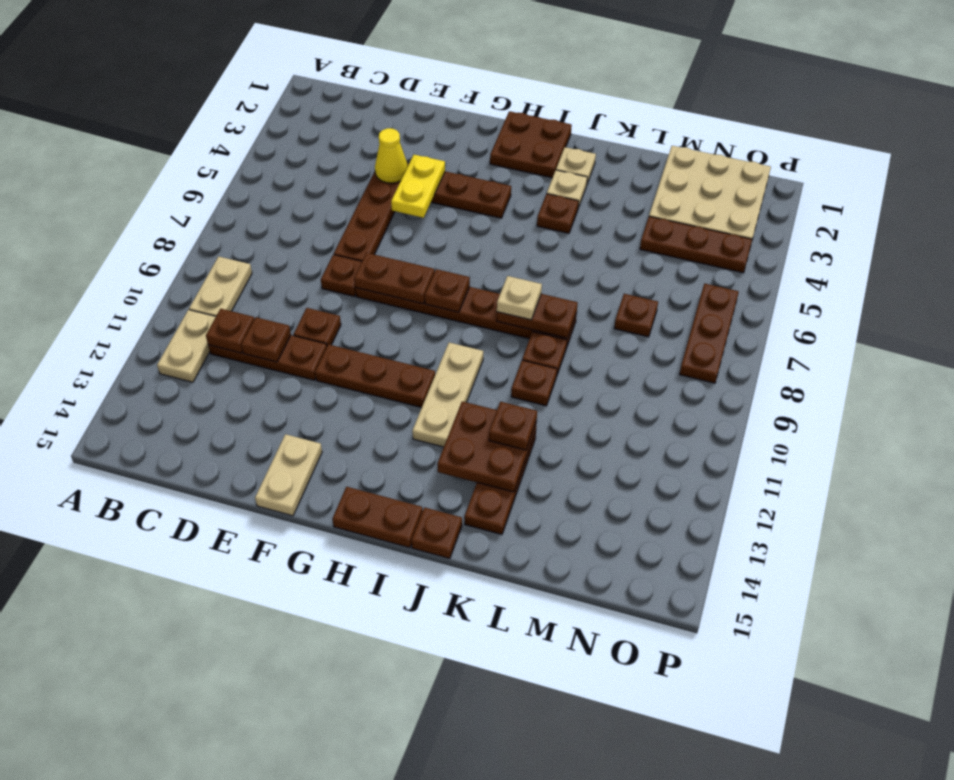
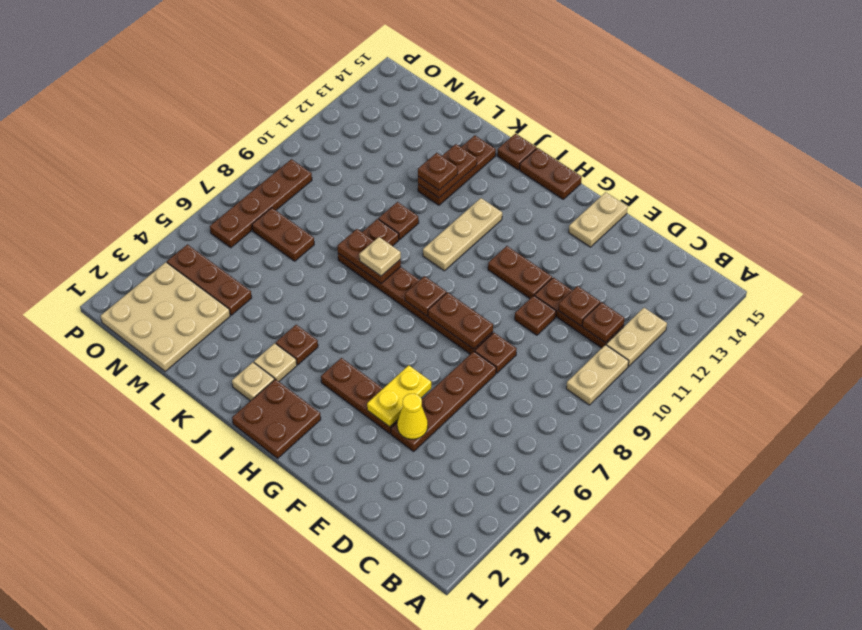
brown 1x3 plate [315,344,435,408] -> brown 1x2 plate [488,246,552,298]
brown 2x2 plate [437,401,537,492] -> brown 1x2 plate [418,144,477,198]
brown 1x1 plate [614,294,658,337] -> brown 1x2 plate [252,208,314,261]
brown 1x3 plate [680,284,739,383] -> brown 1x4 plate [210,159,312,248]

